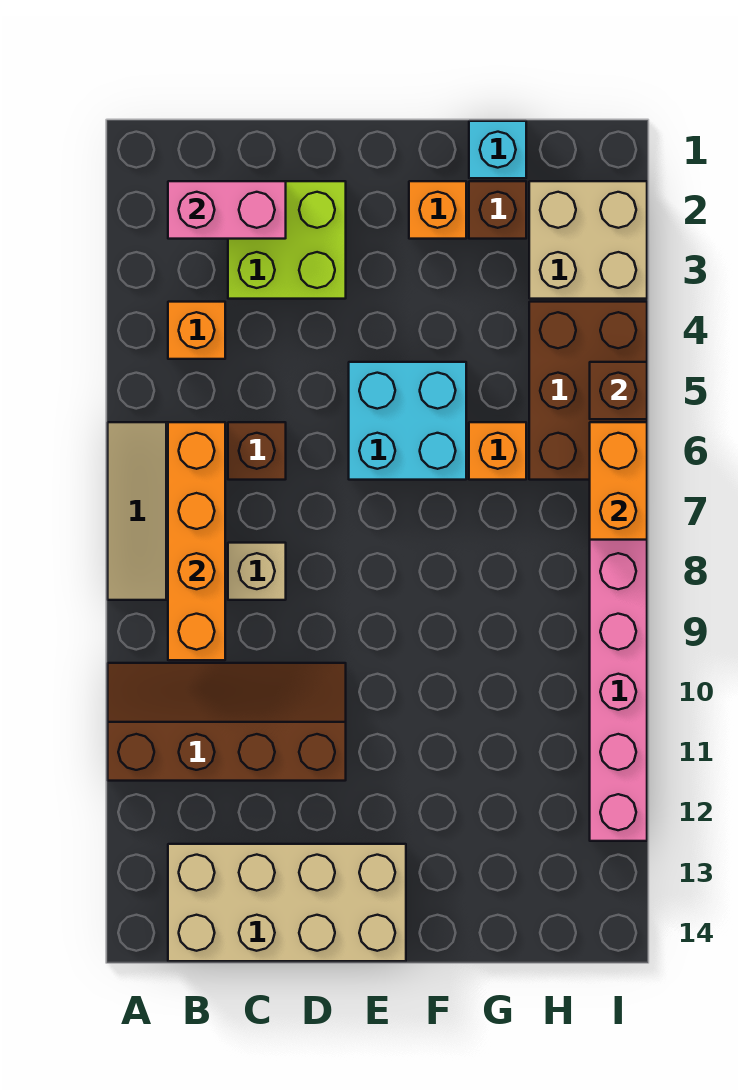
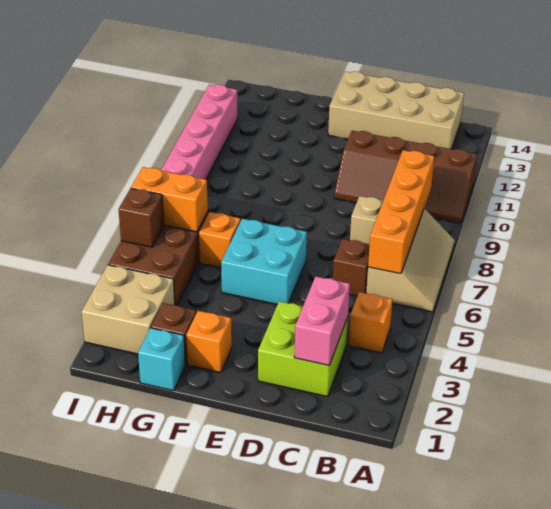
pink 1x2 brick [168,181,286,239] -> pink 1x2 brick turned to [294,277,350,365]
orange 1x2 brick [590,422,647,540] -> orange 1x2 brick turned to [131,167,208,232]

